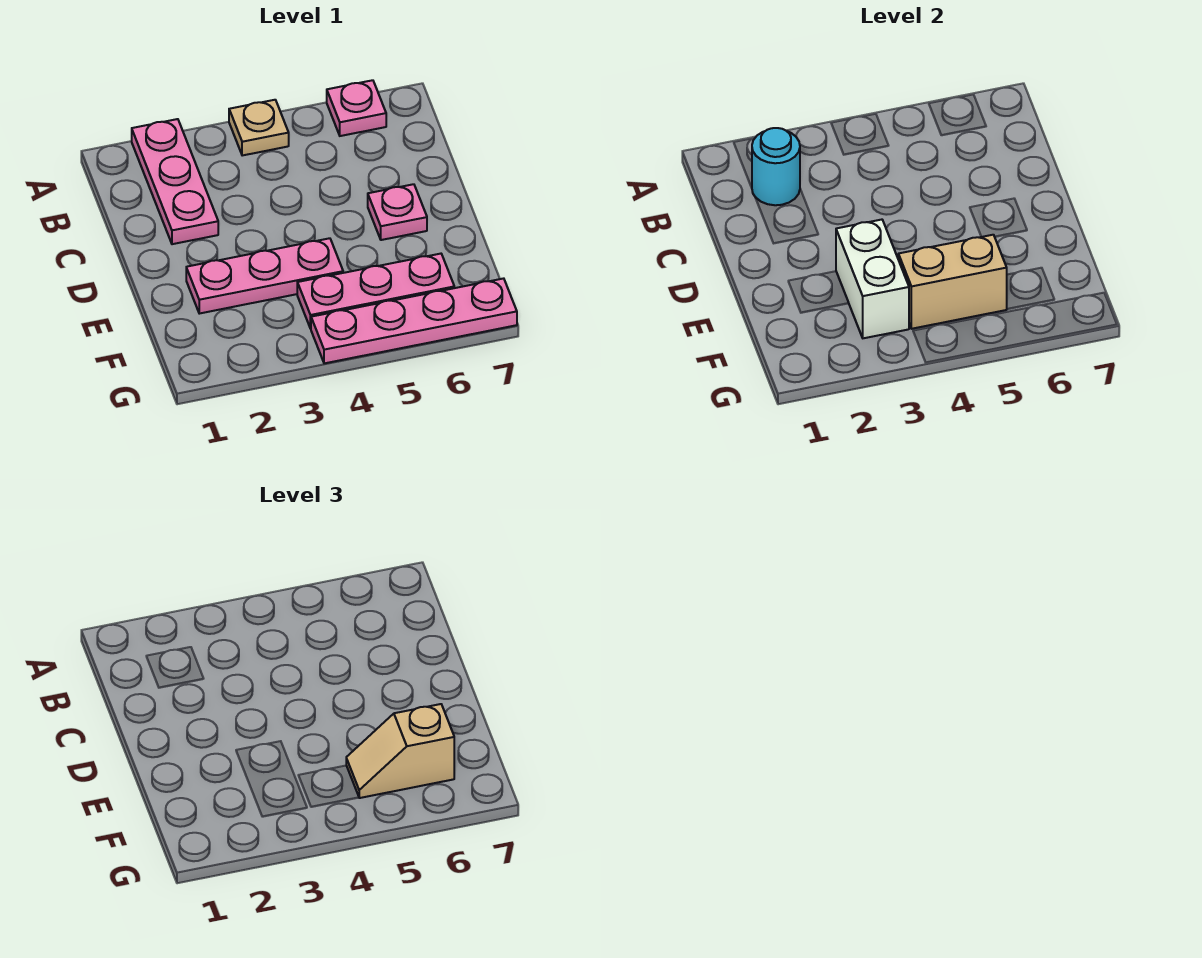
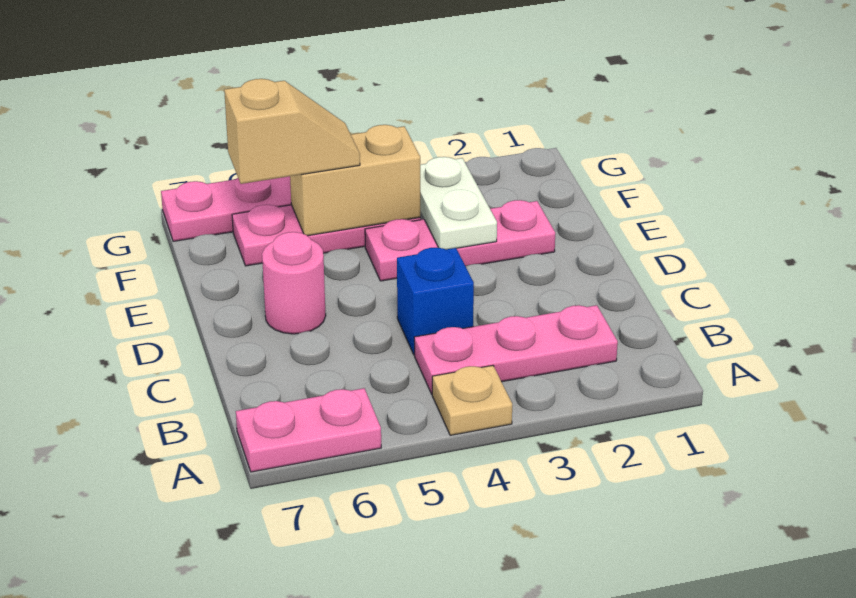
pink 1x3 plate [132,119,218,244] -> pink 1x3 plate turned to [414,305,618,394]
pink 1x1 plate [327,80,386,136] -> pink 1x2 plate [236,388,381,472]
cyan 1x1 round brick [752,128,800,205] -> none
none -> blue 1x1 brick [397,247,474,355]
pink 1x1 plate [368,184,427,240] -> pink 1x1 round brick [262,232,326,334]
white 1x2 brick [836,220,909,338] -> white 1x2 plate [420,157,497,249]

